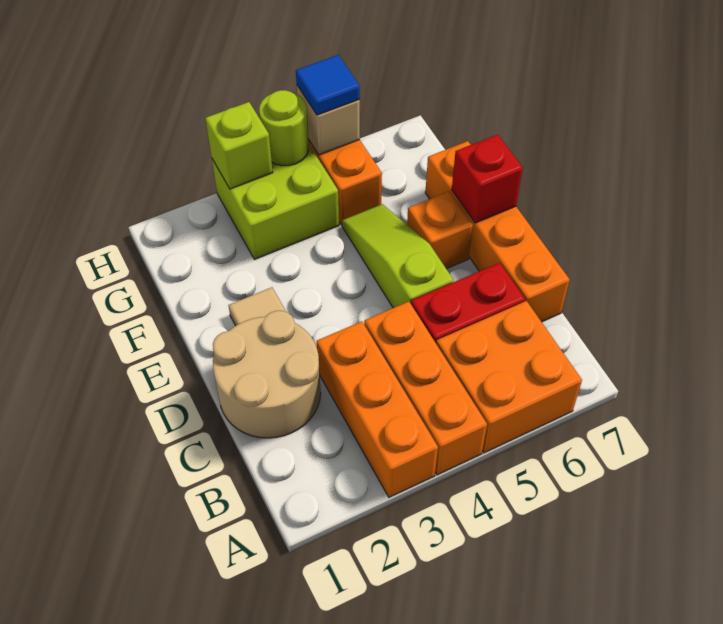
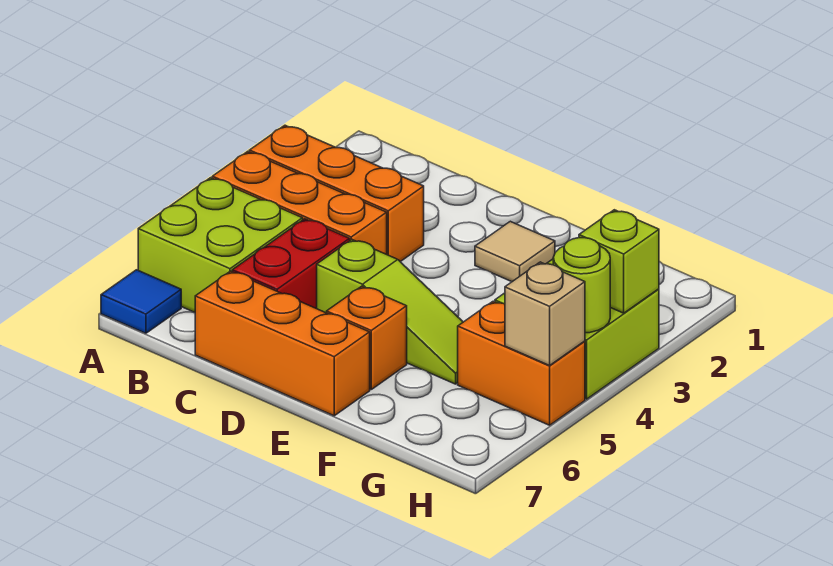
orange 2x2 brick [436,301,582,453] -> lime 2x2 brick [138,178,303,313]
tan 2x2 round brick [213,311,321,438] -> none
orange 1x4 brick [425,141,570,322] -> orange 1x3 brick [195,271,370,416]
red 1x1 brick [452,134,523,223] -> none
blue 1x1 tile [296,55,360,115] -> blue 1x1 tile moved to [101,270,181,333]

